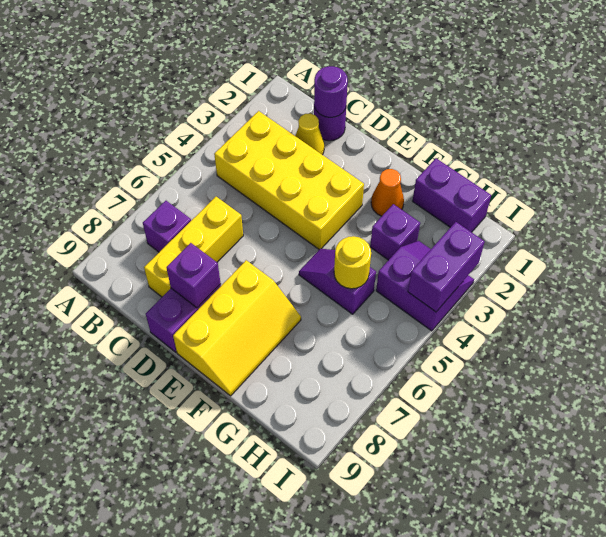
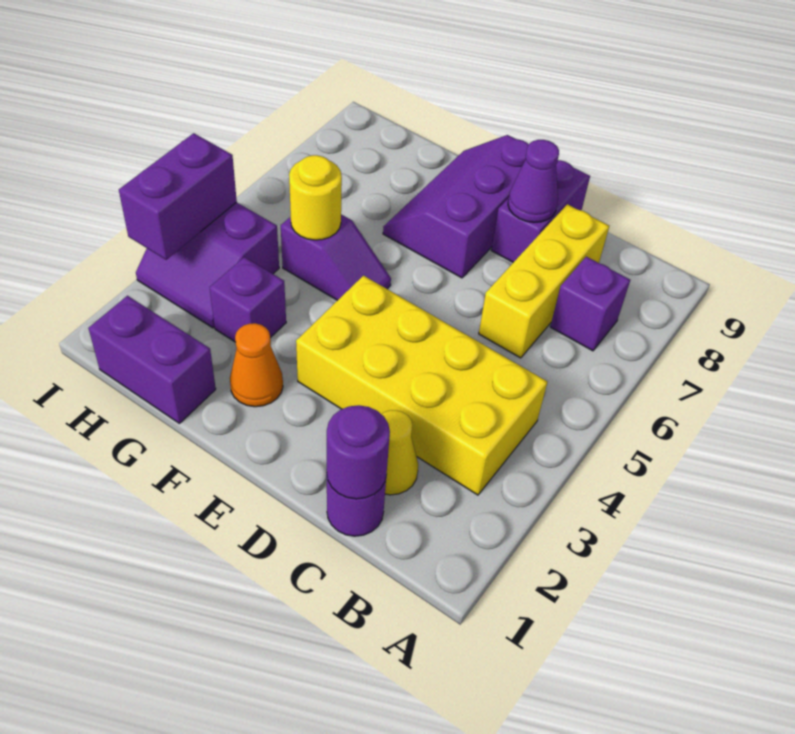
purple 1x1 brick [167,243,221,308] -> purple 1x1 cone [508,140,559,222]
yellow 2x3 slope [173,260,301,396] -> purple 2x3 slope [383,135,529,278]

